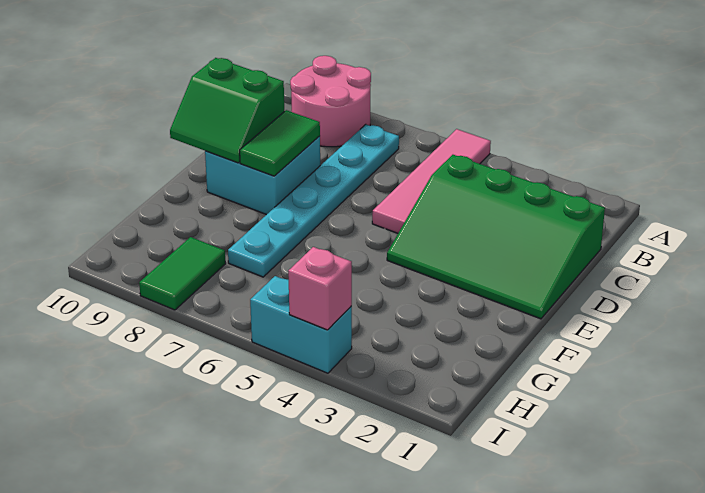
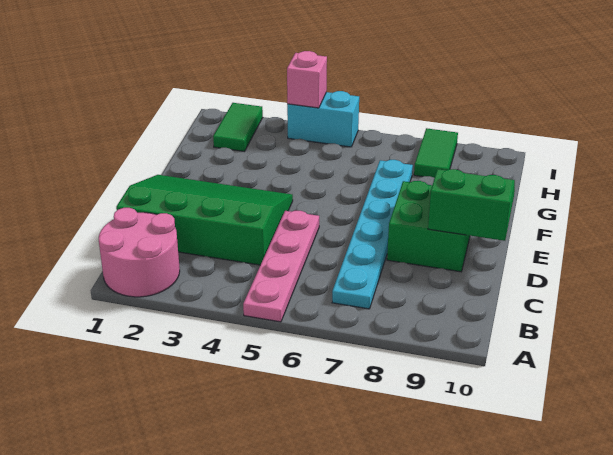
pink 1x4 tile [372,129,491,233] -> pink 1x4 plate [243,211,319,322]
pink 2x2 round brick [290,56,371,147] -> pink 2x2 round brick moved to [99,208,180,297]
cyan 2x2 brick [205,136,320,215] -> green 2x2 brick [387,181,470,272]
green 1x2 tile [240,110,320,176] -> green 1x2 tile moved to [213,103,263,152]

